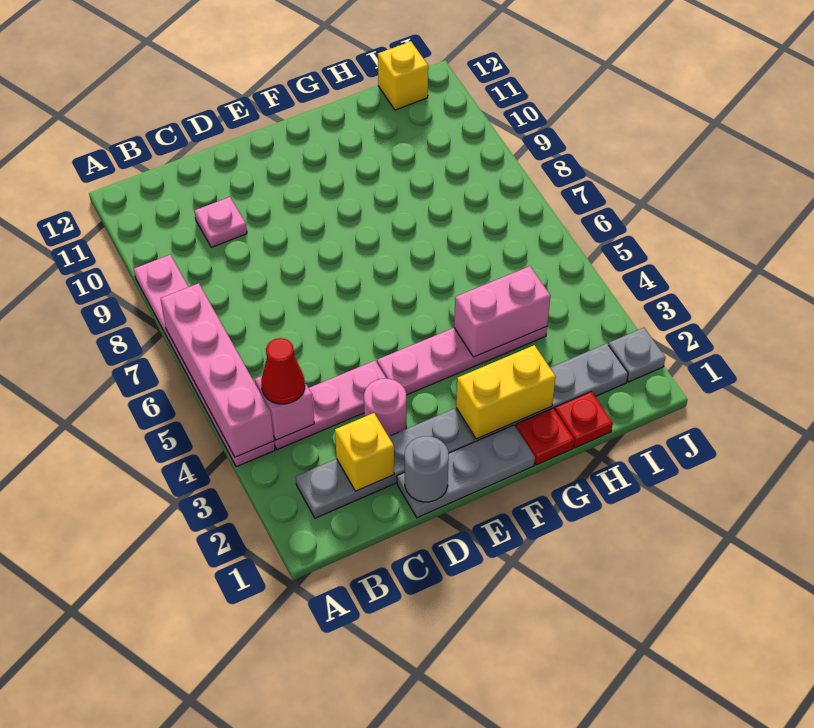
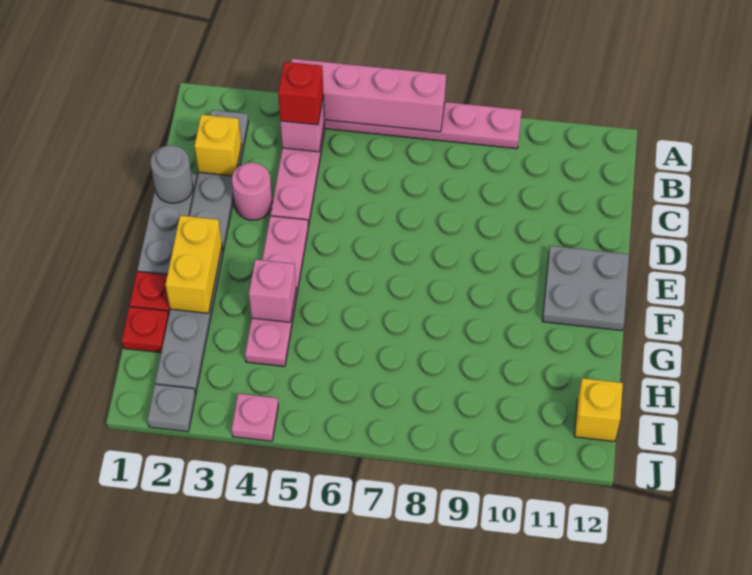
red 1x1 cone [261,338,305,404] -> red 1x1 brick [278,62,323,125]
pink 1x1 plate [195,197,247,247] -> pink 1x1 plate moved to [232,394,278,441]
none -> grey 2x2 plate [542,246,629,331]
pink 1x2 brick [454,266,550,357] -> pink 1x1 brick [249,260,296,322]

